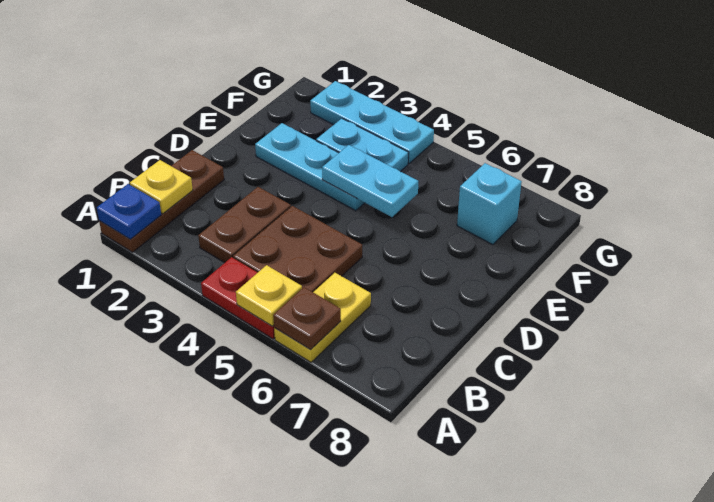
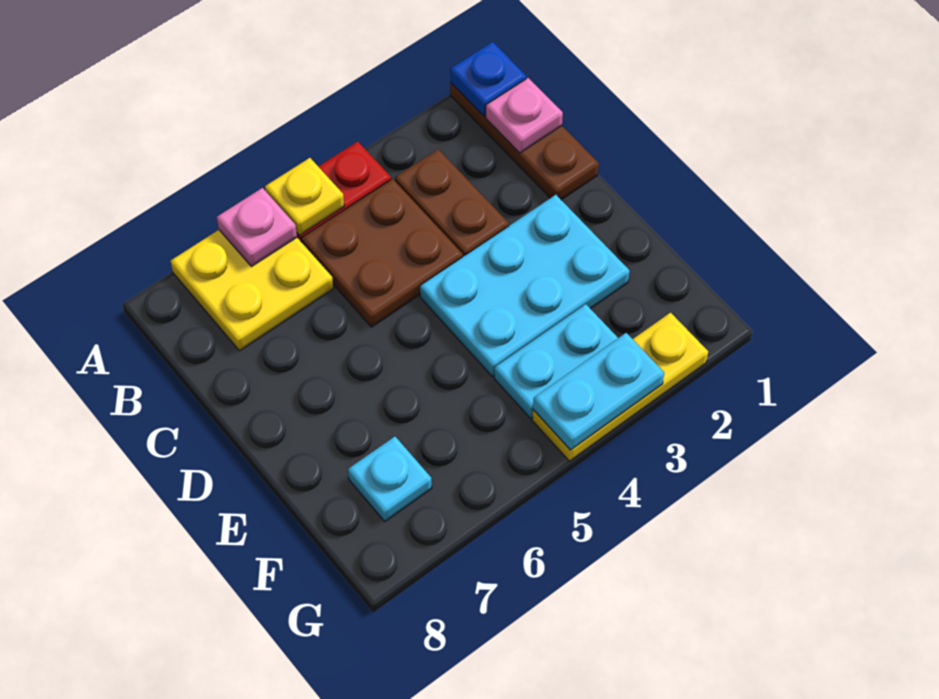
yellow 1x2 plate [274,273,371,362] -> yellow 2x2 plate [170,230,333,351]
brown 1x1 plate [273,287,341,350] -> pink 1x1 plate [217,188,297,266]
yellow 1x1 plate [130,160,193,214] -> pink 1x1 plate [486,78,563,153]
cyan 1x3 plate [255,123,365,211] -> cyan 2x3 plate [420,195,630,376]
cyan 1x2 plate [322,145,418,217] -> cyan 1x2 plate moved to [533,333,664,450]
cyan 1x1 brick [457,163,522,245] -> cyan 1x1 plate [348,437,432,521]
cyan 1x3 plate [310,81,434,163] -> yellow 1x3 plate [532,313,708,461]

